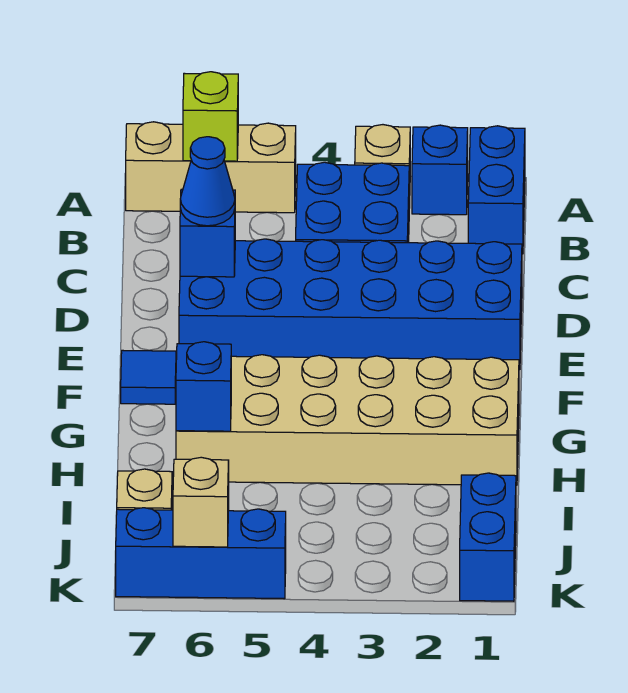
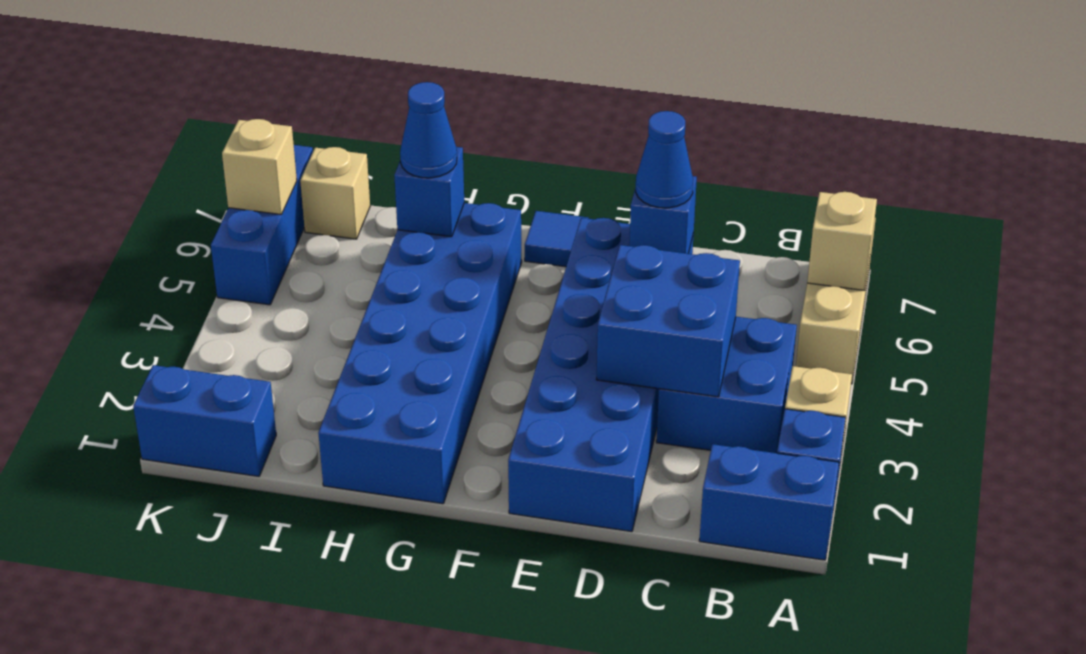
lime 1x1 brick [183,72,238,161] -> tan 1x1 brick [807,192,877,291]
none -> blue 2x2 brick [596,245,740,397]
tan 2x6 brick [176,355,519,485] -> blue 2x6 brick [318,203,522,504]
none -> blue 1x1 cone [400,82,457,178]

